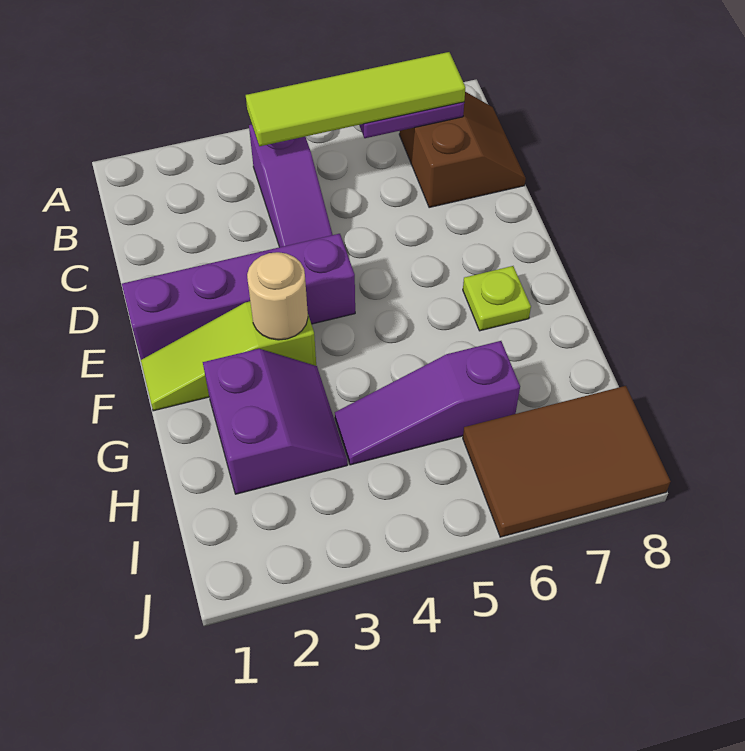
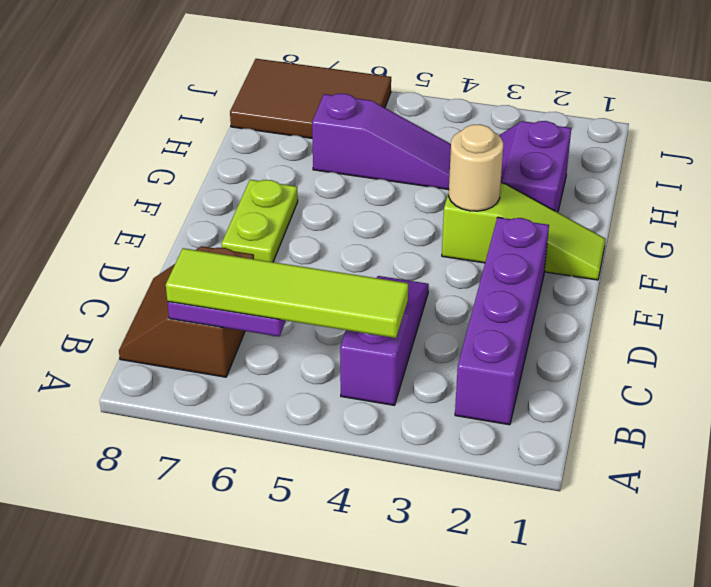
purple 1x4 brick [122,234,355,360] -> purple 1x4 brick turned to [455,217,549,425]
lime 1x1 plate [463,266,531,331] -> lime 1x2 plate [221,180,298,262]

